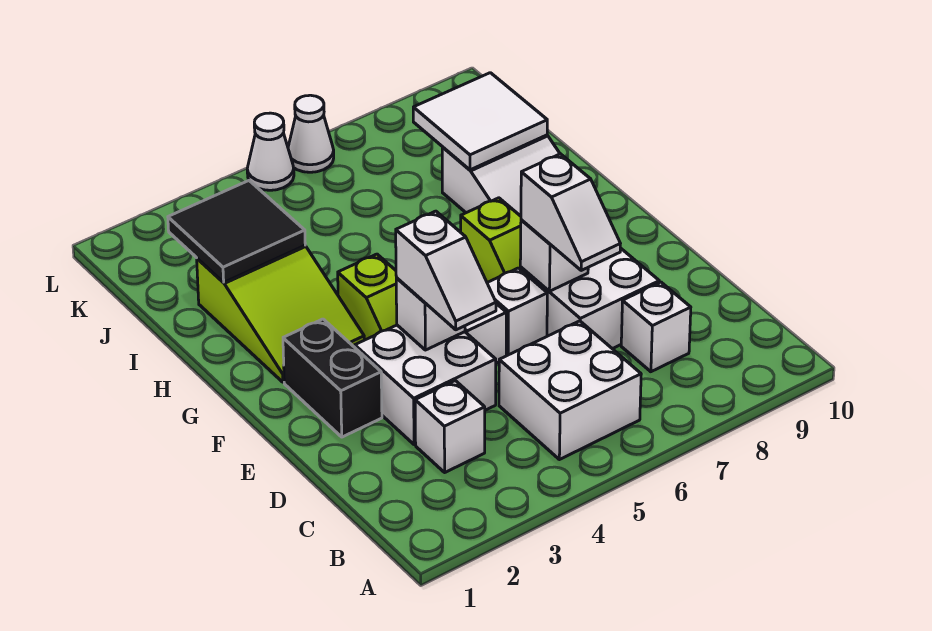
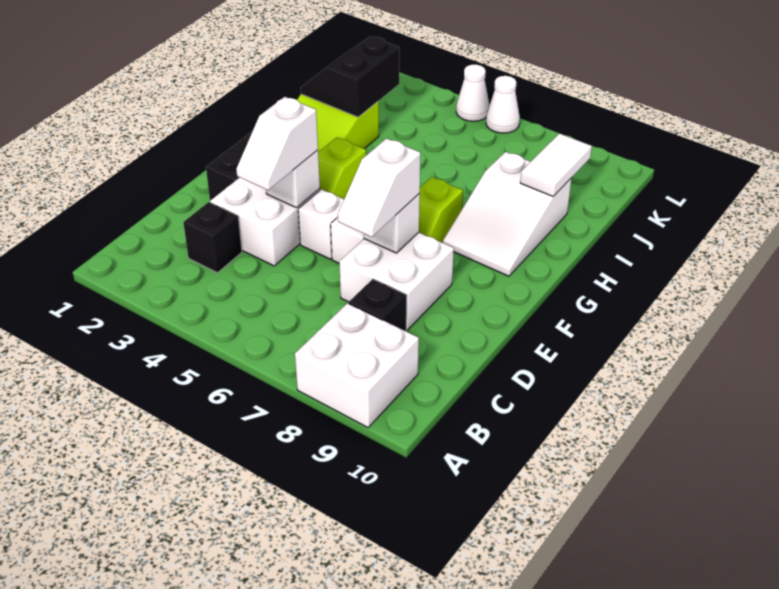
white 2x2 brick [499,321,641,460] -> white 2x2 brick moved to [295,303,419,427]
white 1x1 brick [415,381,485,472] -> black 1x1 brick [183,202,242,273]
white 1x1 brick [621,282,691,372] -> black 1x1 brick [349,279,407,331]
black 2x2 tile [168,180,305,282] -> black 2x2 slope [301,36,399,117]
white 2x2 tile [413,73,547,170] -> white 1x2 tile [520,133,592,196]

